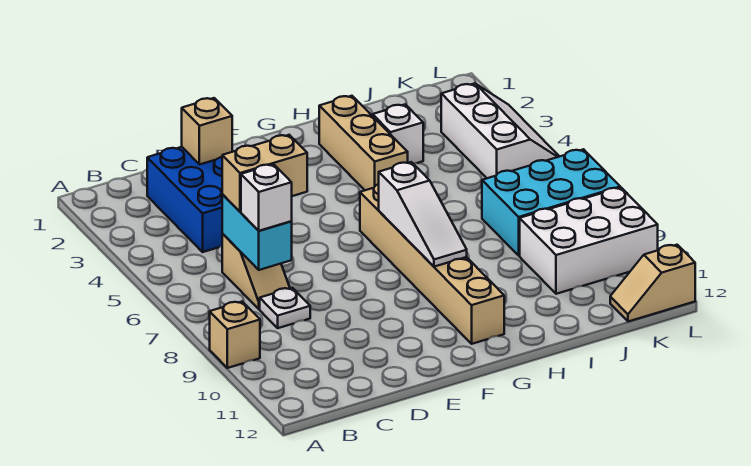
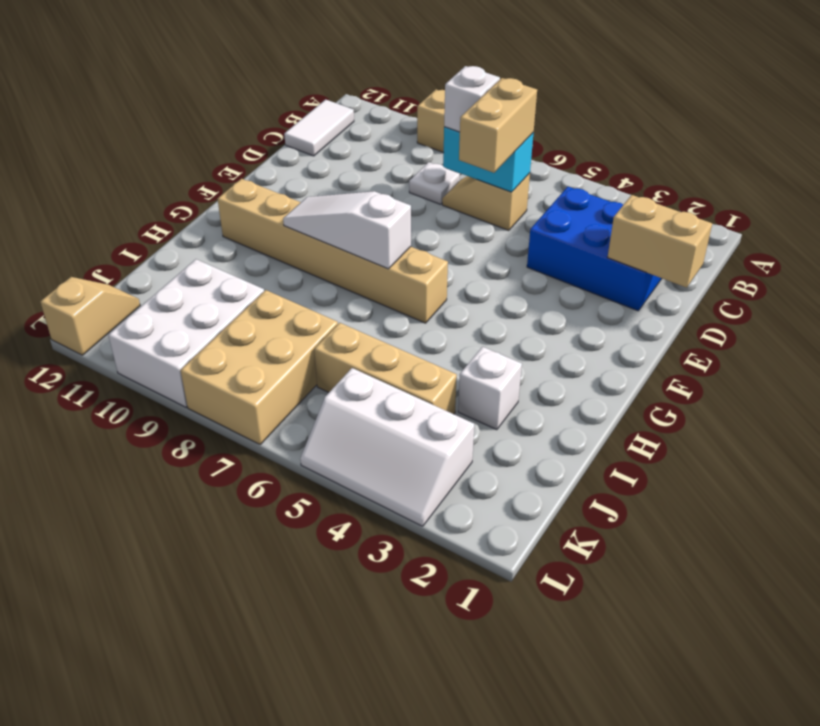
none -> white 1x2 tile [284,100,354,156]
tan 1x1 brick [182,98,232,165] -> tan 1x2 brick [608,195,712,288]
tan 1x3 brick [319,96,408,190] -> tan 1x3 brick moved to [314,323,457,414]
cyan 2x3 brick [482,149,620,256] -> tan 2x3 brick [181,290,338,444]

